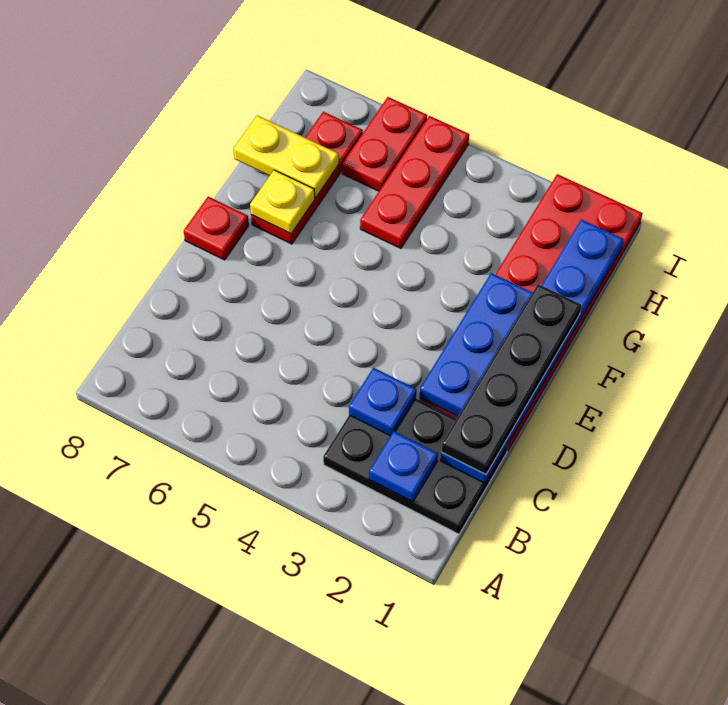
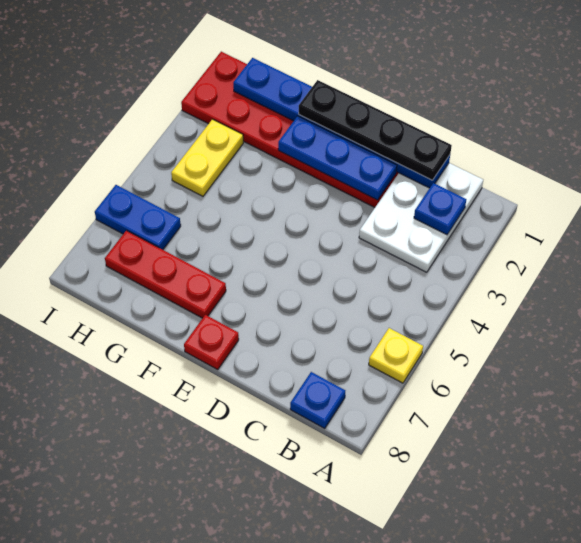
black 2x3 plate [323,399,508,534] -> white 2x3 plate [359,163,483,272]
blue 1x1 plate [349,368,417,436] -> blue 1x1 plate moved to [290,372,345,428]
yellow 1x1 plate [250,170,315,234] -> yellow 1x1 plate moved to [369,328,423,383]
red 1x3 plate [360,116,469,248] -> none
yellow 1x2 plate [233,115,339,198] -> yellow 1x2 plate moved to [171,119,243,196]
red 1x2 plate [342,97,427,191] -> blue 1x2 plate [95,185,181,250]

